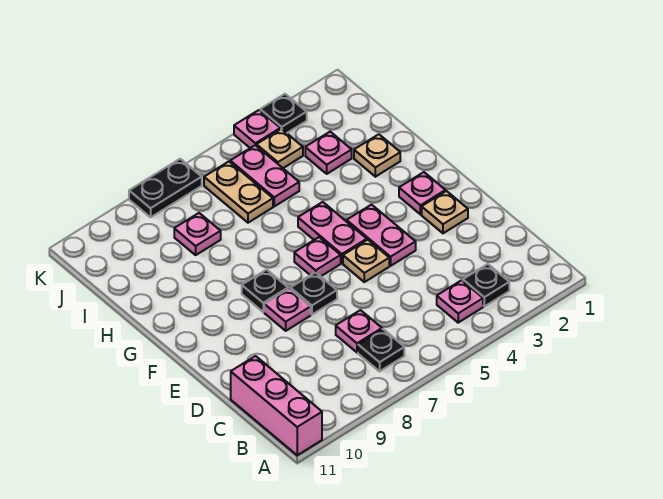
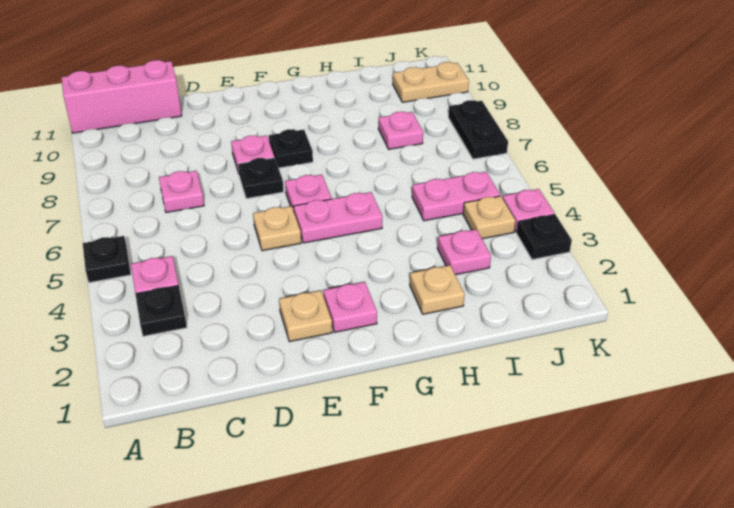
black 1x1 plate [358,329,404,371] -> black 1x1 plate moved to [83,236,131,283]
pink 1x2 plate [347,205,416,266] -> none
tan 1x2 plate [204,162,273,223] -> tan 1x2 plate moved to [393,62,469,102]

